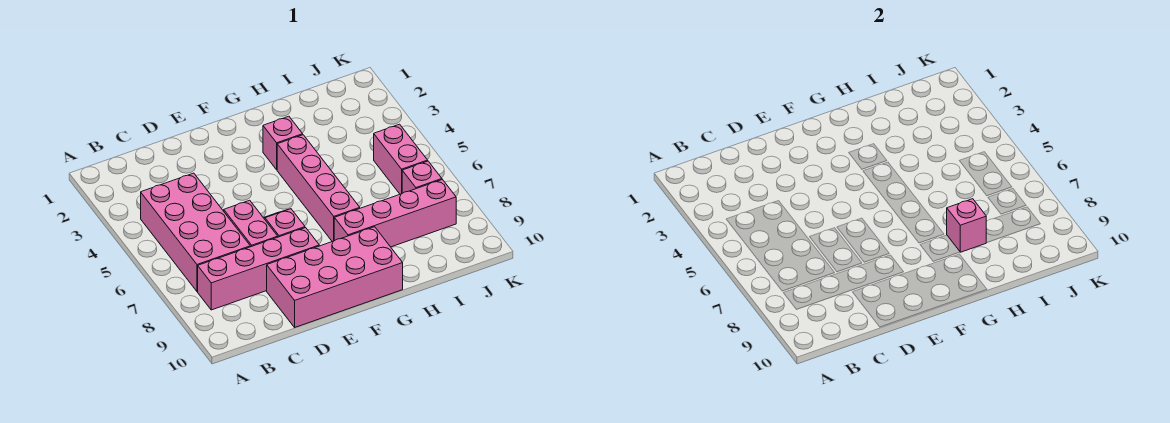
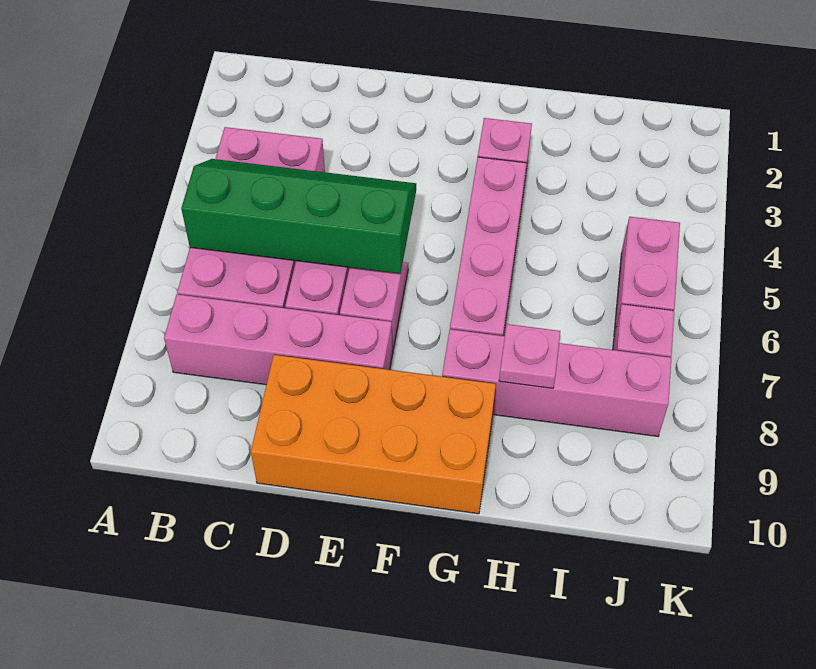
none -> green 2x4 slope [181,159,416,274]
pink 2x4 brick [267,227,403,327] -> orange 2x4 brick [251,355,496,514]
pink 1x1 brick [947,199,986,252] -> pink 1x1 plate [499,324,560,388]

